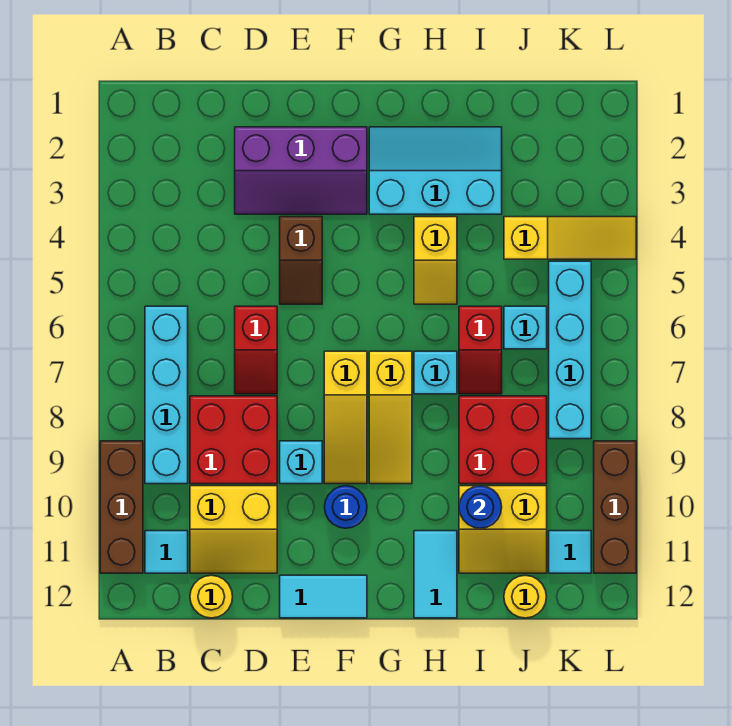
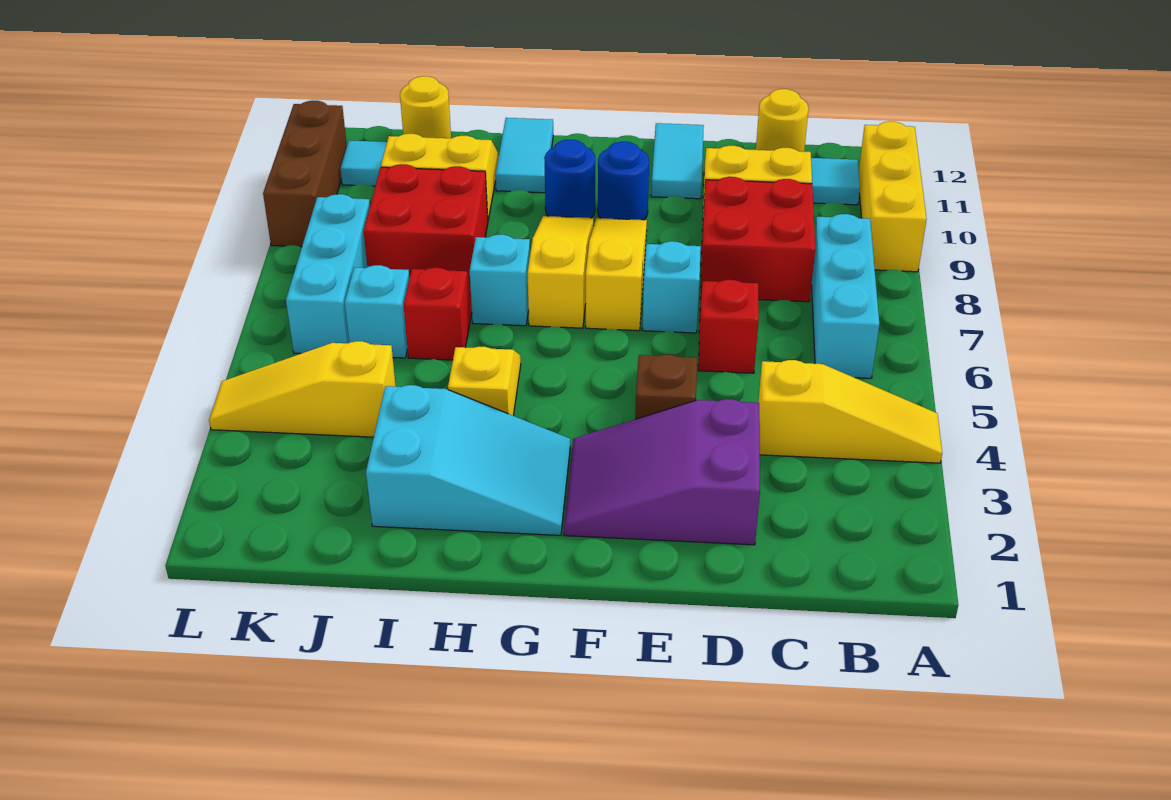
none -> yellow 1x3 slope [758,360,942,463]
brown 1x3 brick [100,441,143,573] -> yellow 1x3 brick [859,121,926,272]
cyan 1x4 brick [145,306,188,484] -> cyan 1x3 brick [812,214,879,378]
purple 2x3 slope [235,127,367,214] -> purple 2x3 slope turned to [564,399,760,545]
cyan 1x1 brick [280,441,322,484] -> cyan 1x1 brick moved to [642,241,701,333]
cyan 1x2 tile [280,575,367,618] -> cyan 1x2 tile turned to [651,123,704,199]
cyan 2x3 slope [369,127,502,214] -> cyan 2x3 slope turned to [366,385,570,535]
blue 1x1 round brick [459,486,502,528] -> blue 1x1 round brick moved to [544,140,595,218]
cyan 1x4 brick [549,261,591,439] -> cyan 1x3 brick [286,194,370,354]

